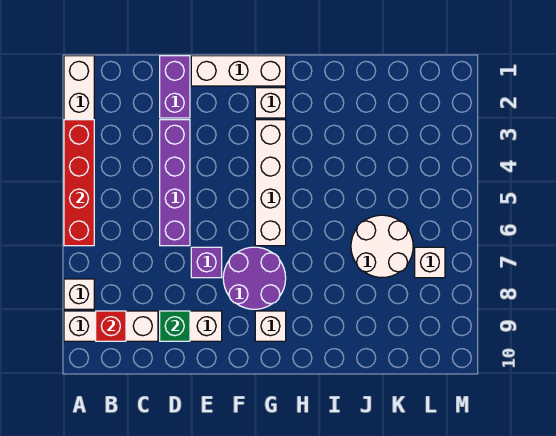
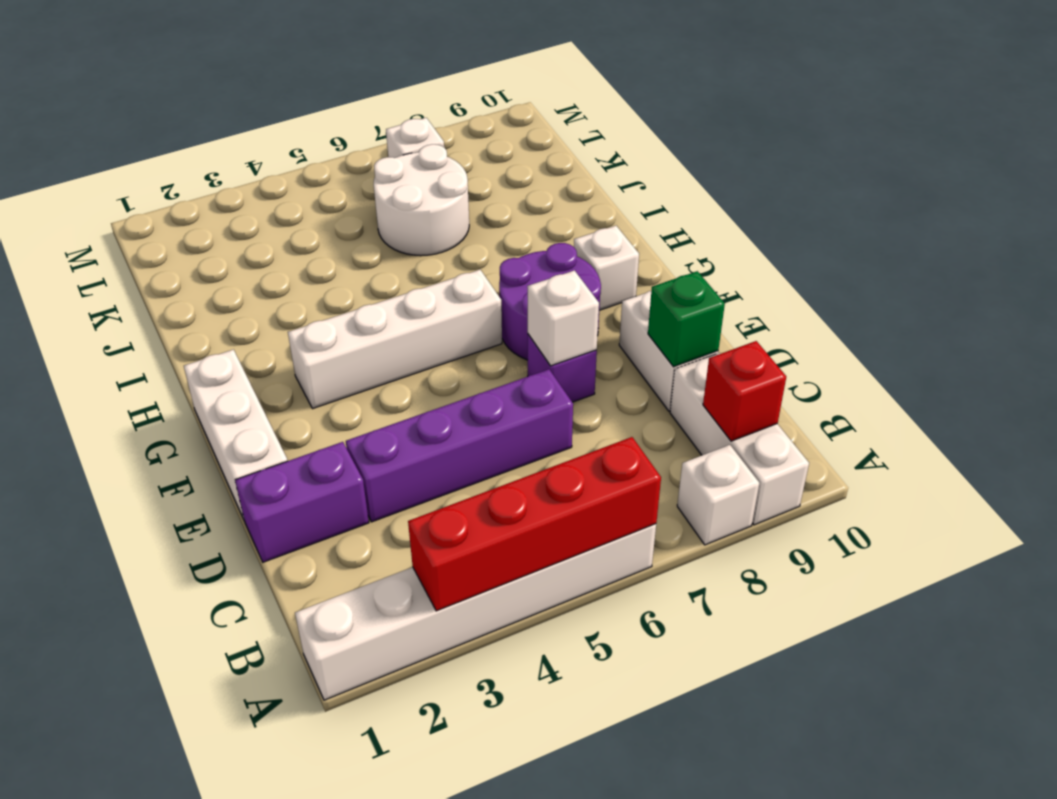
white 1x1 brick [255,88,286,118] -> white 1x1 brick moved to [527,270,599,366]

